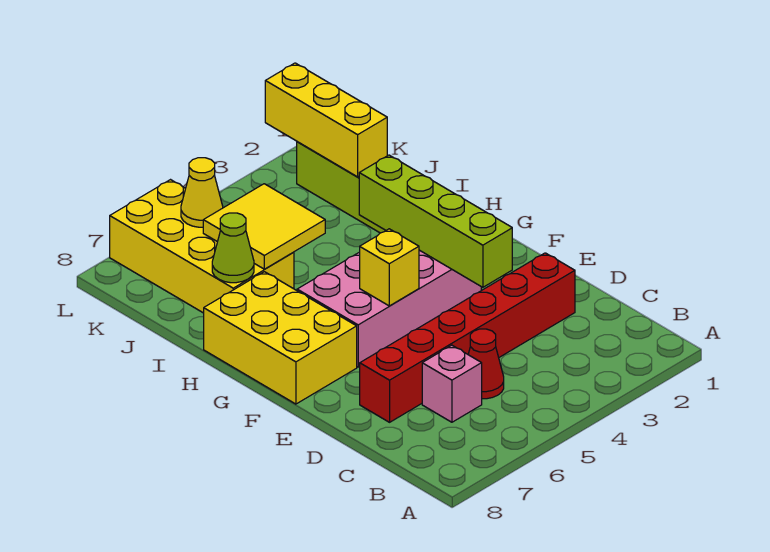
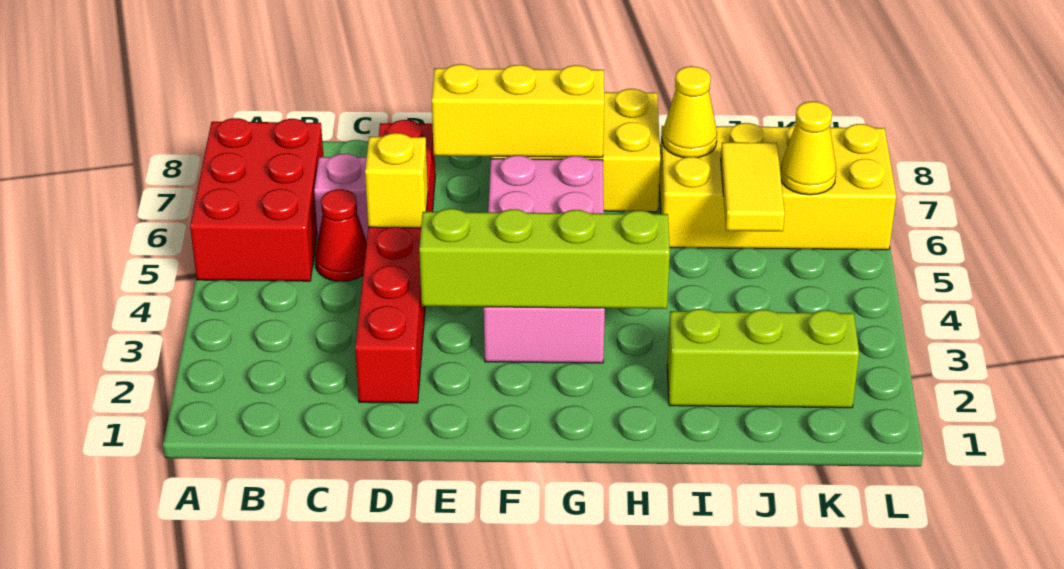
none -> red 2x3 brick [190,118,324,281]
yellow 1x1 brick [360,229,419,306] -> yellow 1x1 brick moved to [365,133,428,228]
yellow 2x2 tile [203,184,325,269] -> yellow 1x2 tile [721,142,785,231]
lime 1x1 cone [212,213,254,283] -> yellow 1x1 cone [662,66,717,158]
yellow 1x3 brick [265,63,387,177] -> yellow 1x3 brick moved to [432,64,604,157]

